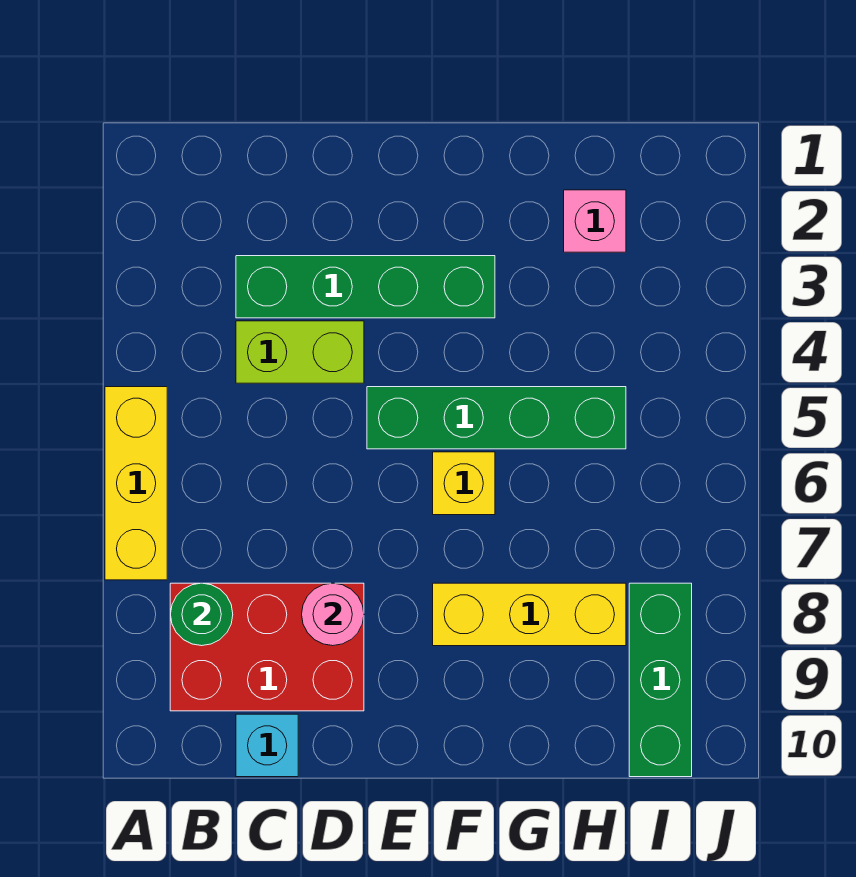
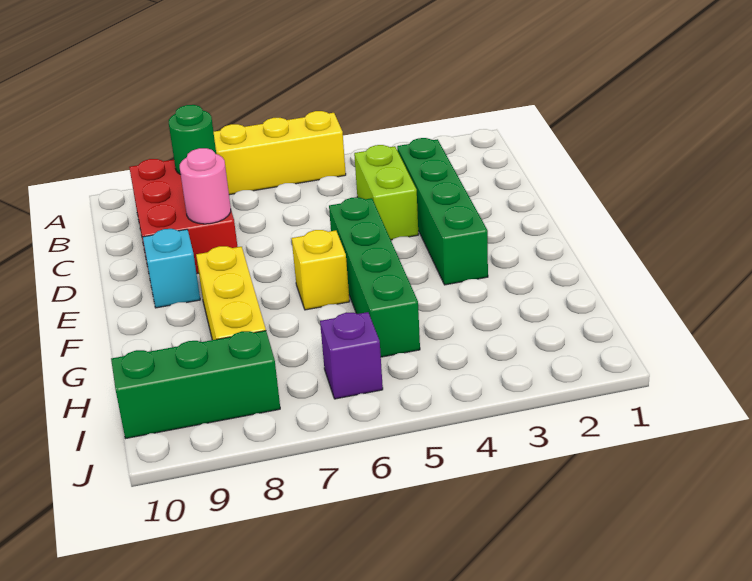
cyan 1x1 brick [236,714,298,777] -> cyan 1x1 brick moved to [143,229,200,308]
pink 1x1 brick [564,190,626,252] -> none
none -> purple 1x1 brick [320,312,383,399]

